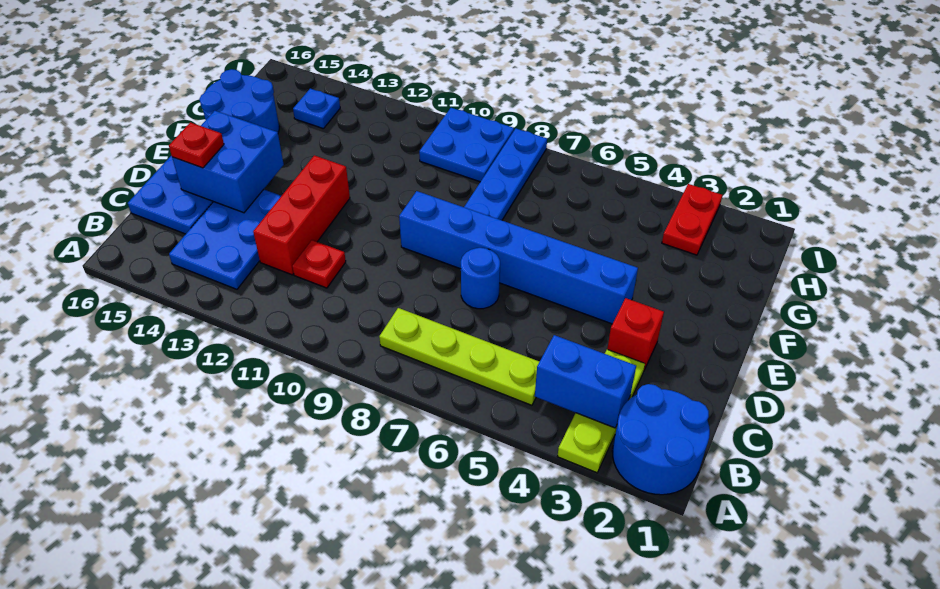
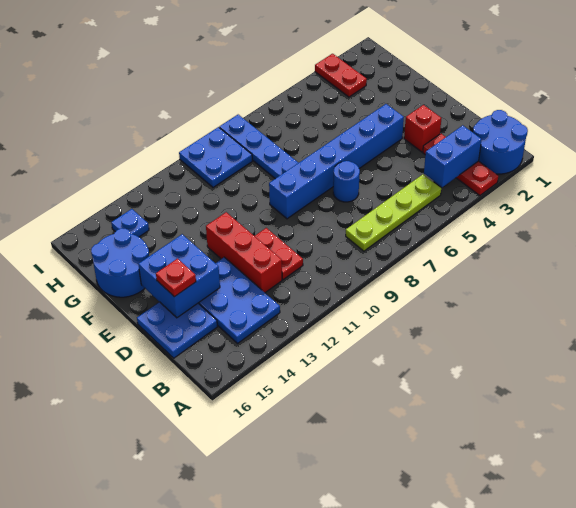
lime 1x3 plate [557,350,645,473] -> red 1x3 plate [423,134,498,196]
red 1x1 plate [292,240,346,288] -> red 1x2 plate [255,228,303,280]

